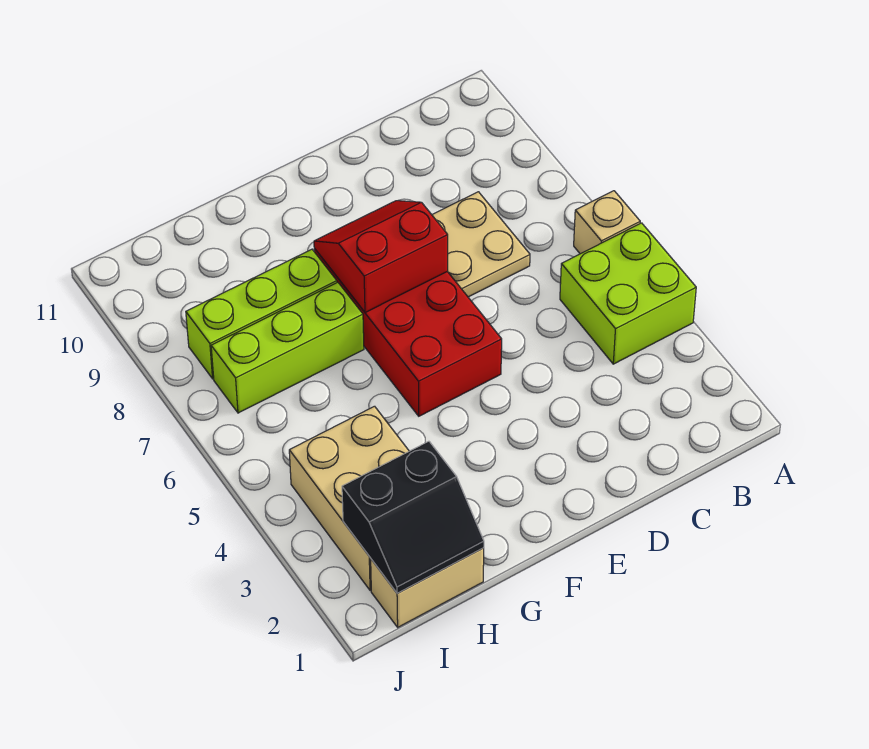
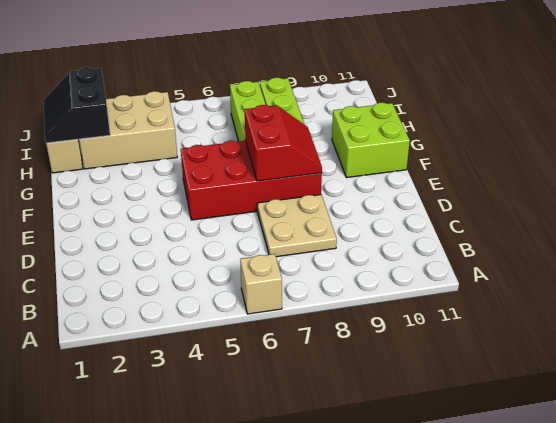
lime 2x2 brick [560,223,696,364] -> lime 2x2 brick moved to [332,103,410,178]

